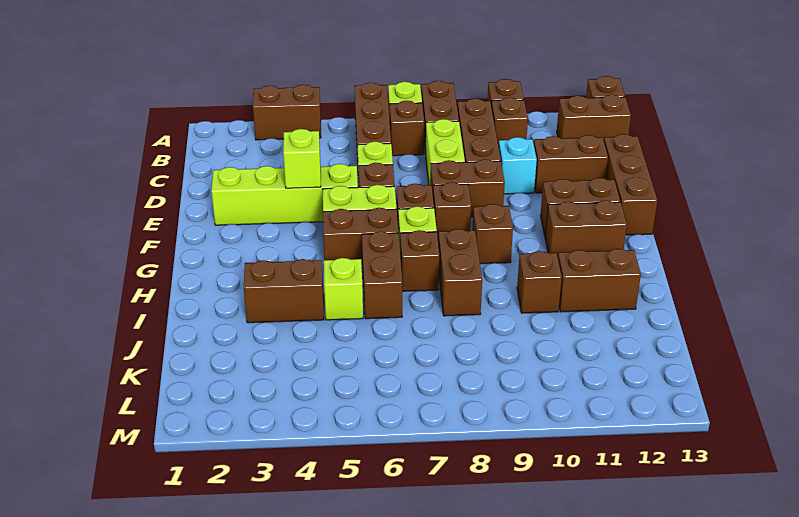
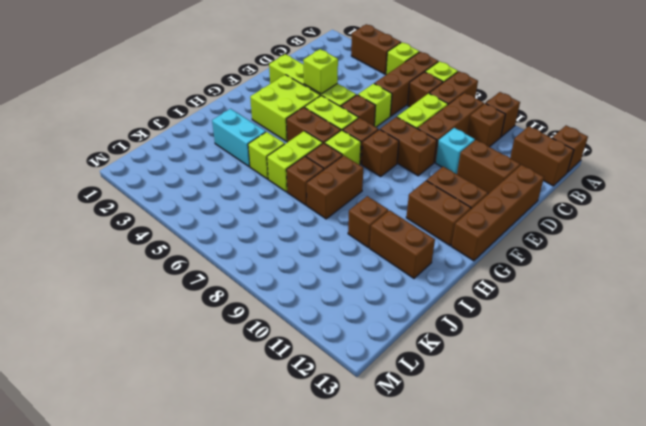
none -> lime 1x1 brick [386,42,419,75]
brown 1x3 brick [604,134,657,235] -> brown 1x4 brick [451,165,544,261]
none -> lime 2x2 brick [250,75,320,141]
brown 1x1 brick [472,204,513,264] -> brown 1x1 brick moved to [286,156,324,205]
brown 1x2 brick [362,232,402,319] -> lime 1x2 brick [267,131,323,192]
brown 1x2 brick [244,259,324,323] -> cyan 1x2 brick [212,109,266,166]

